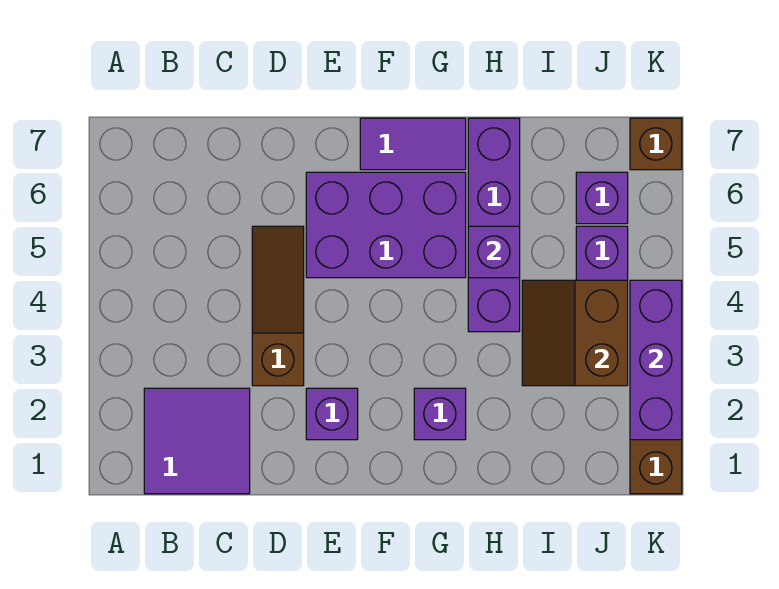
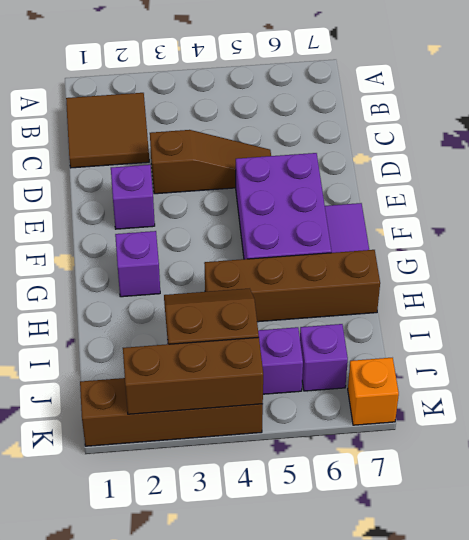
purple 2x2 tile [144,388,250,494] -> brown 2x2 tile [66,93,149,168]
purple 1x4 brick [468,118,520,332] -> brown 1x4 brick [204,250,380,322]
purple 1x1 brick [468,226,520,278] -> none
purple 1x3 brick [630,280,682,440] -> brown 1x3 brick [123,337,263,414]
brown 1x1 brick [630,118,682,170] -> orange 1x1 brick [348,358,399,425]

